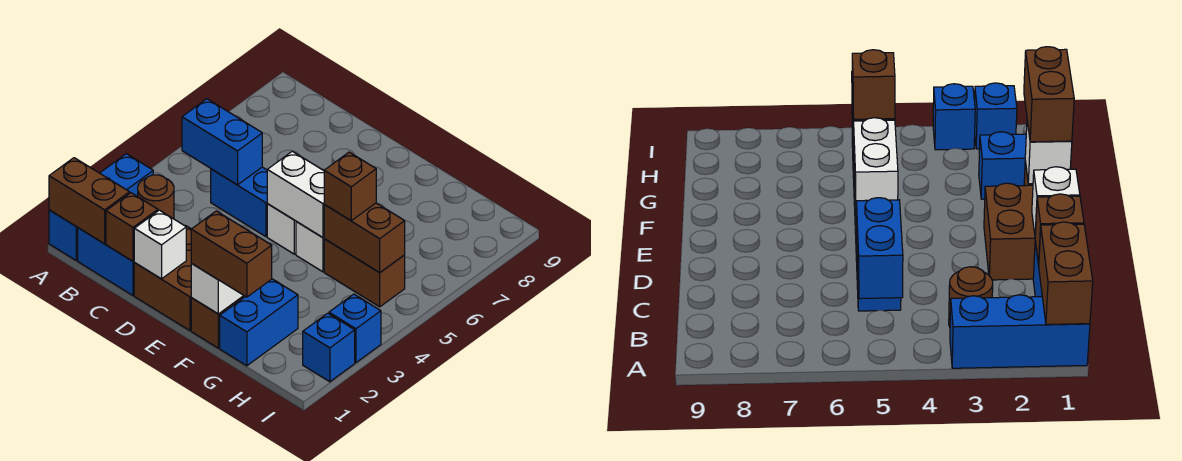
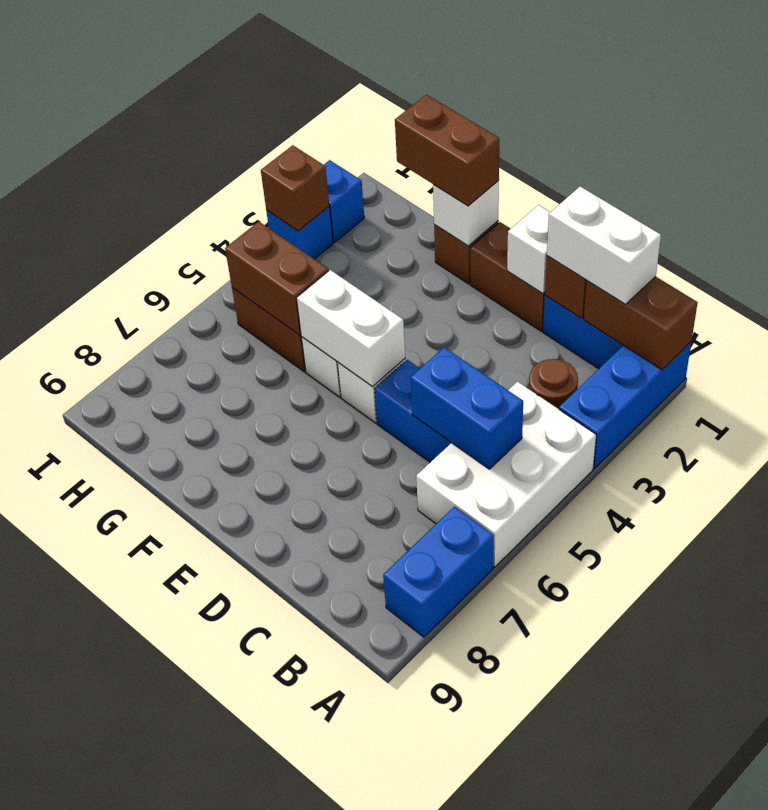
none -> white 2x3 brick [416,382,596,567]
none -> white 1x2 brick [547,186,661,304]
brown 2x2 brick [134,226,192,331] -> brown 1x2 brick [470,222,545,331]
blue 1x2 brick [220,279,298,366] -> blue 1x2 brick moved to [383,507,494,637]
brown 1x1 brick [324,152,376,221] -> brown 1x1 brick moved to [261,145,329,231]

